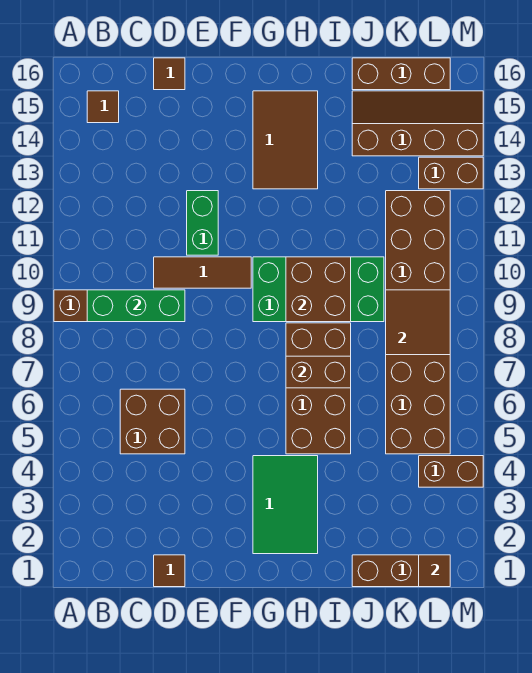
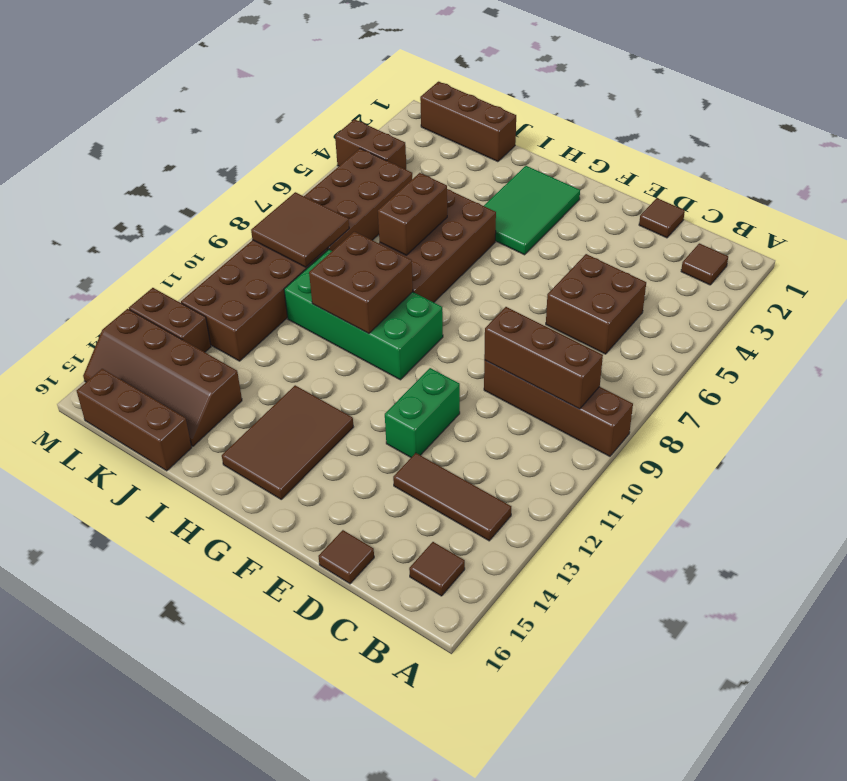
green 1x3 brick [87,290,185,322] -> brown 1x3 brick [484,307,603,409]
brown 1x3 tile [154,257,251,288] -> brown 1x3 tile moved to [393,453,511,541]
brown 1x2 brick [286,356,351,388] -> brown 1x2 brick turned to [378,173,447,255]
brown 1x1 tile [419,555,450,587] -> brown 1x1 tile moved to [681,243,728,285]

